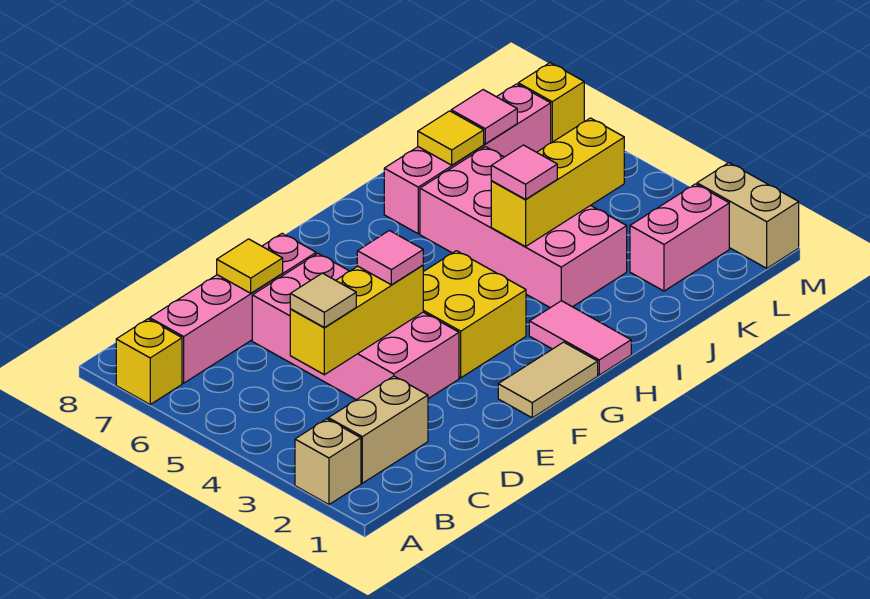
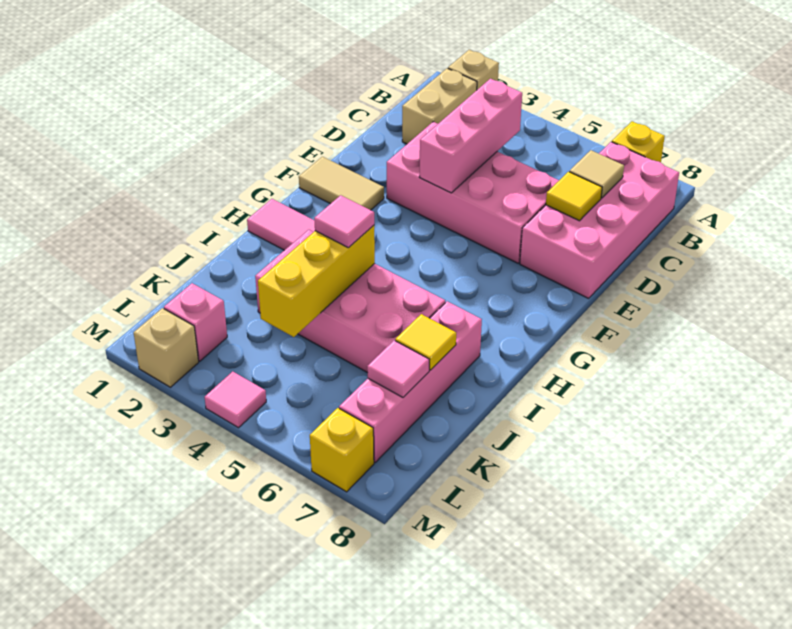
pink 1x4 brick [150,233,316,383] -> pink 2x4 brick [520,142,679,298]
yellow 1x3 brick [290,265,423,375] -> pink 1x3 brick [419,79,522,193]
tan 1x1 tile [290,273,356,328] -> tan 1x1 tile moved to [569,150,624,198]
pink 1x1 tile [357,231,423,285] -> pink 1x1 tile moved to [205,371,266,428]
tan 1x2 tile [498,342,598,418] -> tan 1x2 tile turned to [299,157,384,210]
yellow 2x2 brick [423,251,526,378] -> none
pink 1x2 brick [630,184,729,291] -> pink 1x1 brick [164,283,227,361]
tan 1x2 brick [697,163,799,268] -> tan 1x1 brick [134,308,199,387]

